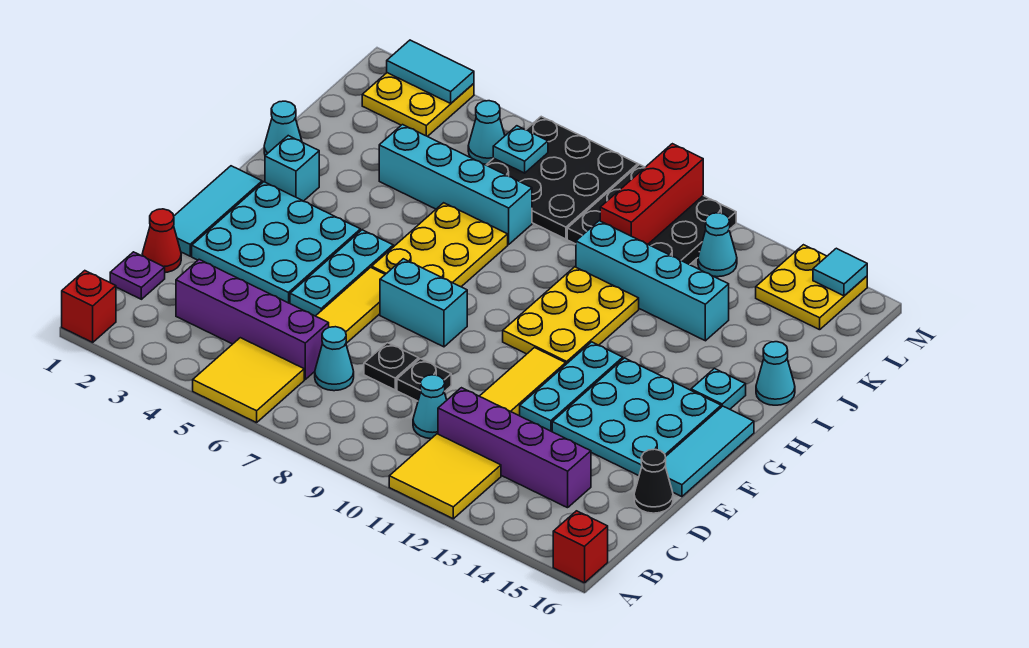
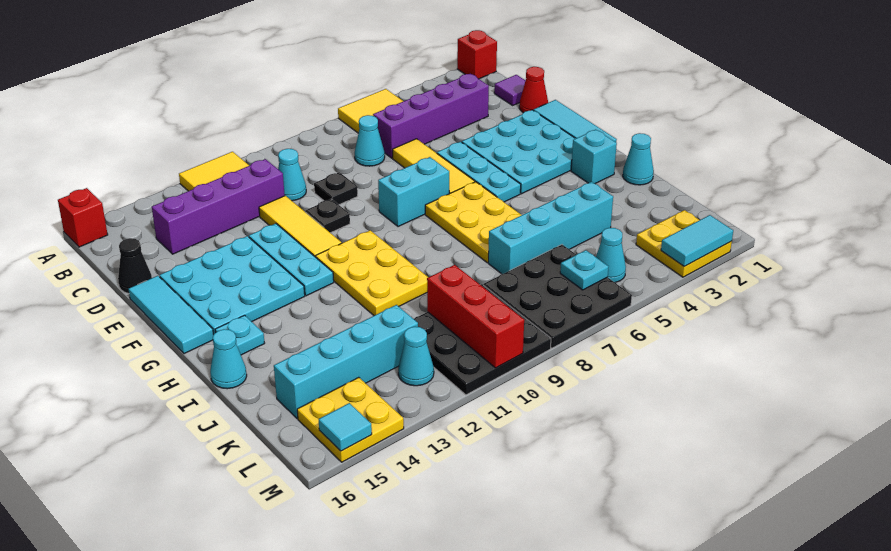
purple 1x1 plate [110,252,165,299] -> purple 1x1 tile [494,75,526,105]
black 1x1 plate [364,343,419,390] -> black 1x1 plate moved to [305,199,350,233]
cyan 1x4 brick [576,221,729,341] -> cyan 1x4 brick moved to [274,305,418,419]

